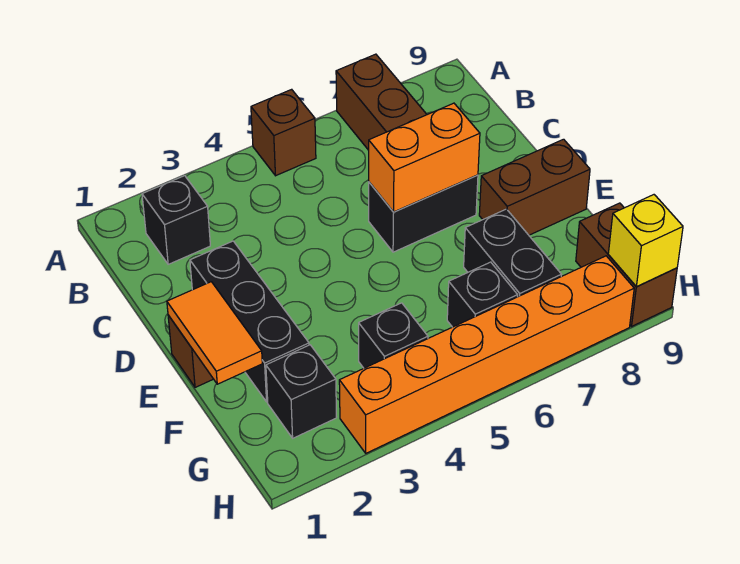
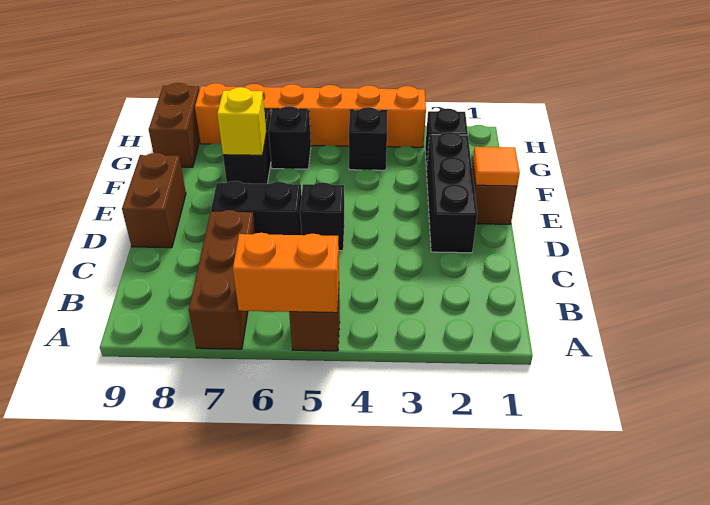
black 1x1 brick [142,176,210,264] -> black 1x1 brick moved to [300,182,344,251]
orange 1x2 brick [369,103,480,212] -> orange 1x2 brick moved to [233,233,339,313]
orange 1x2 tile [167,282,262,384] -> orange 1x1 tile [473,147,520,186]
brown 1x2 brick [479,139,590,235] -> brown 1x2 brick turned to [122,153,186,248]
yellow 1x1 brick [608,195,683,287] -> yellow 1x1 brick moved to [217,87,266,155]

